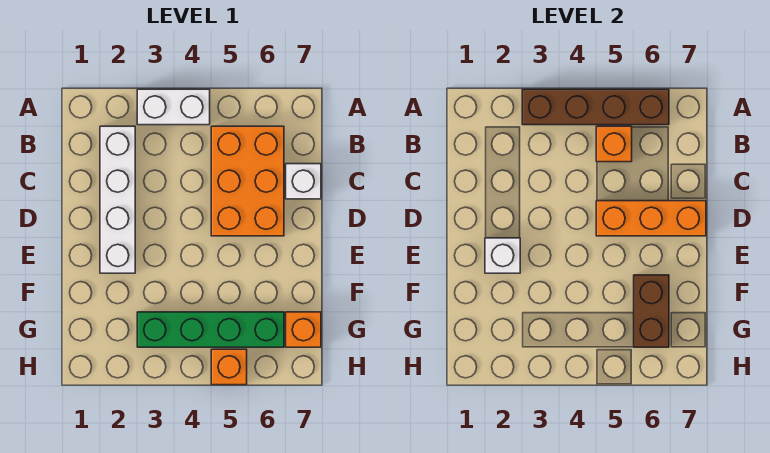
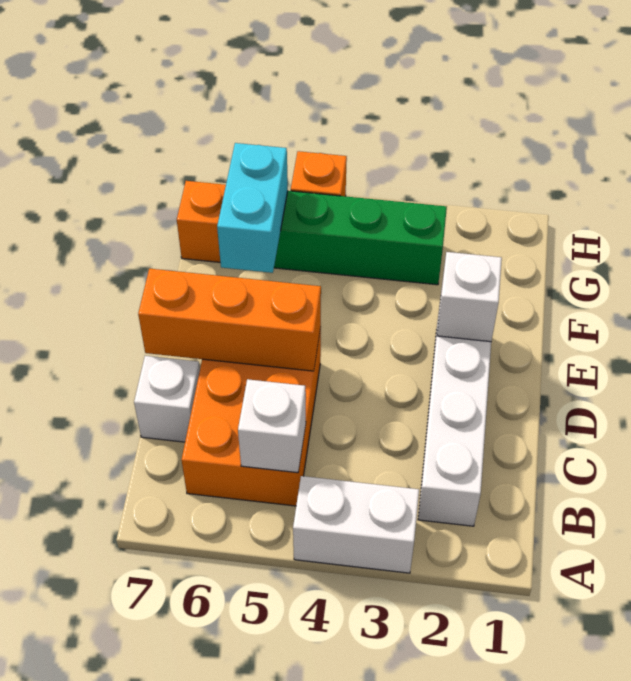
brown 1x4 brick [522,89,669,125] -> none
orange 1x1 brick [596,126,632,162] -> white 1x1 brick [238,379,306,473]
brown 1x2 brick [634,275,669,347] -> cyan 1x2 brick [217,143,288,273]

